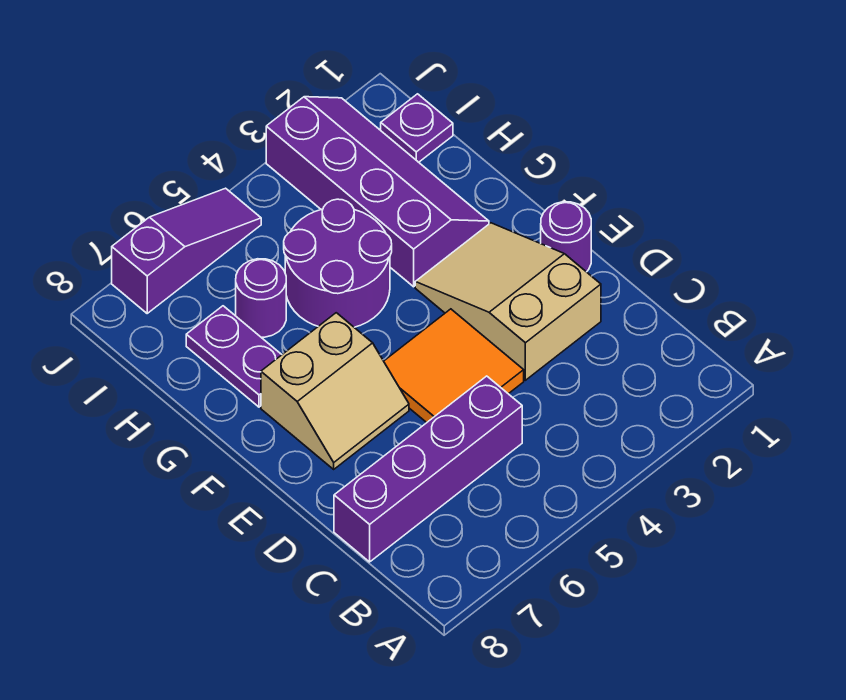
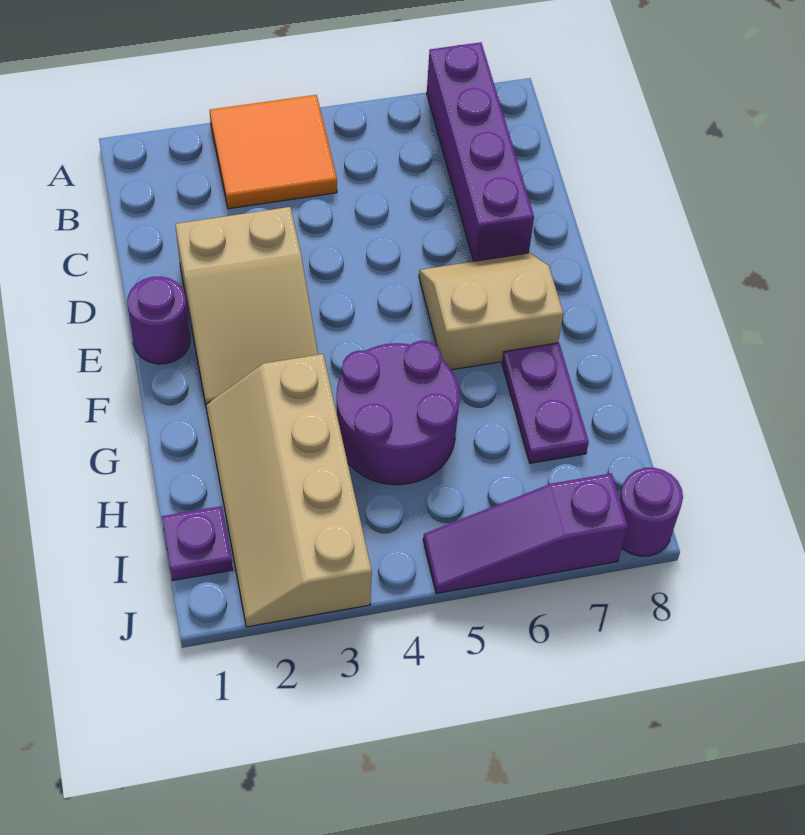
purple 1x4 brick [334,376,522,562] -> purple 1x4 brick turned to [427,42,534,261]
orange 2x2 tile [384,309,524,423] -> orange 2x2 tile moved to [210,95,337,209]
purple 2x4 slope [266,97,489,287] -> tan 2x4 slope [206,354,372,627]
purple 1x1 round brick [236,259,286,337] -> purple 1x1 round brick moved to [619,468,683,556]

